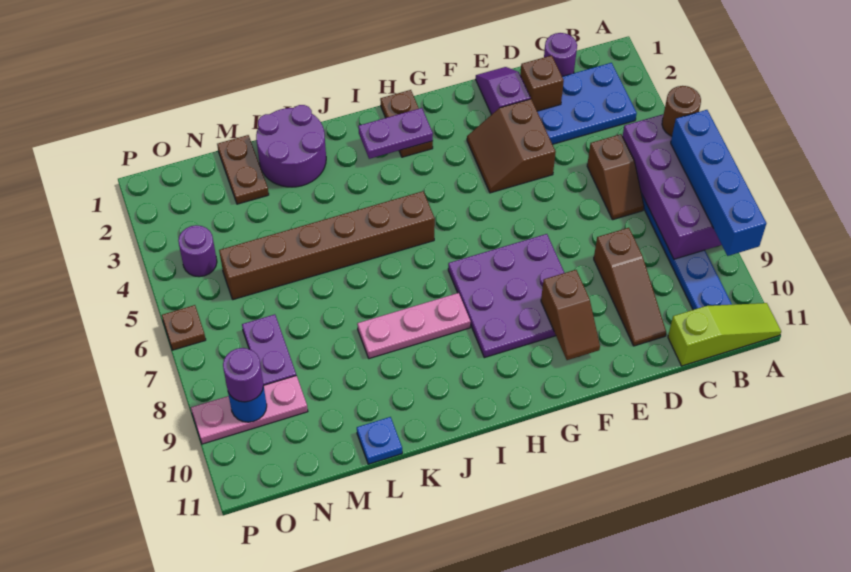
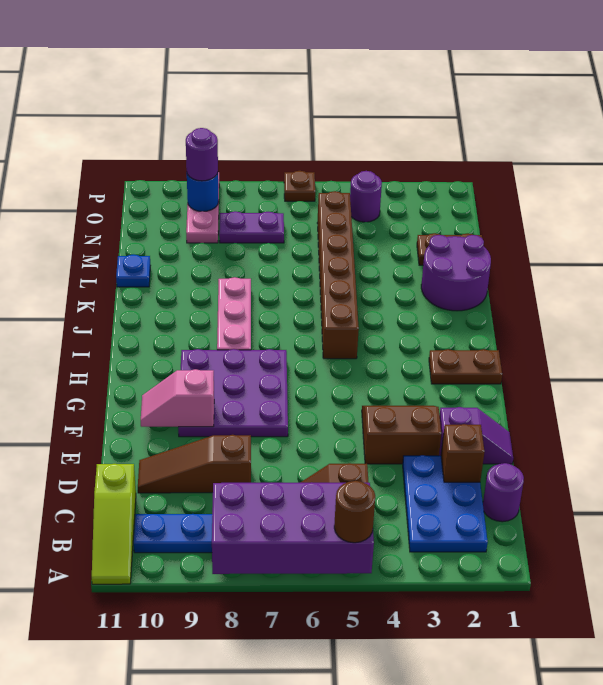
blue 1x4 brick [671,110,766,256] -> none
brown 1x2 slope [541,270,600,360] -> pink 1x2 slope [141,369,214,427]
purple 1x2 plate [358,108,433,159] -> none

